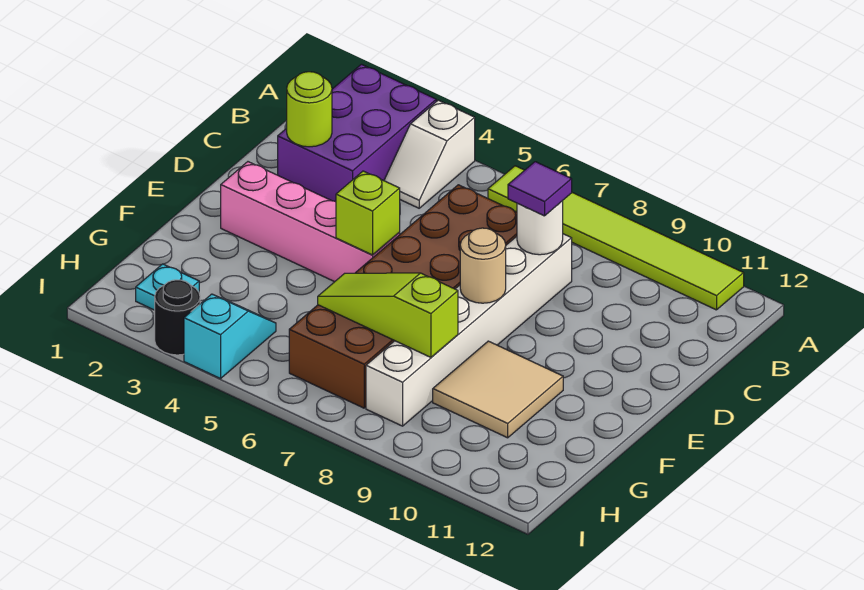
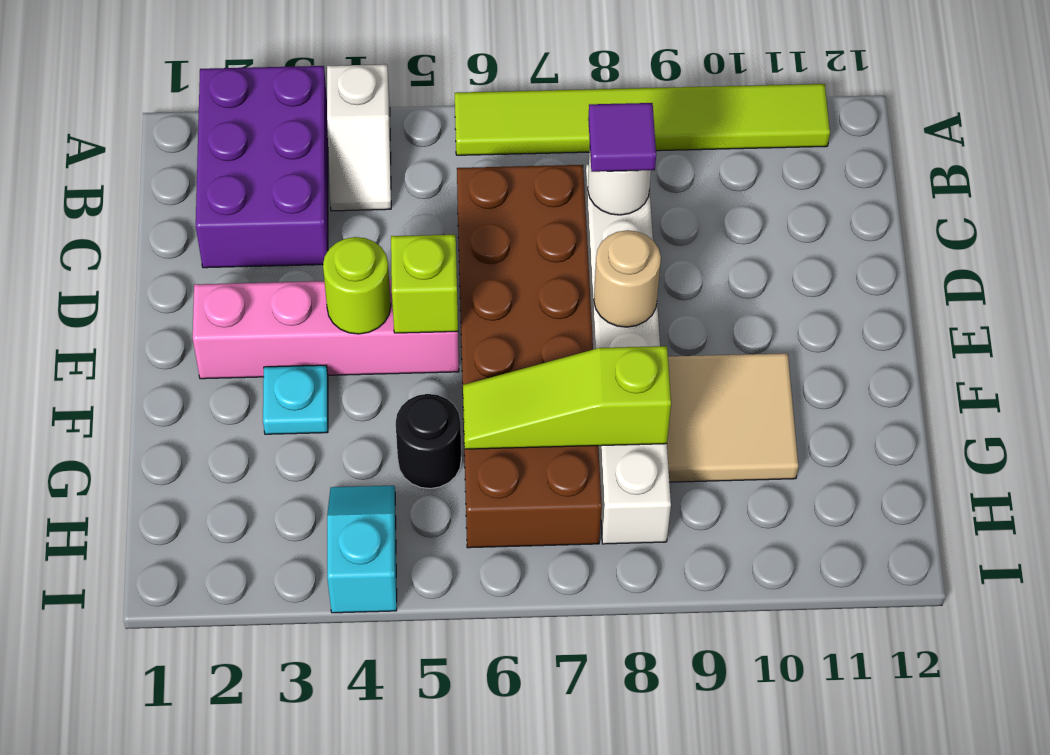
lime 1x1 round brick [287,72,332,147] -> lime 1x1 round brick moved to [323,237,391,334]
cyan 1x1 plate [136,264,199,310] -> cyan 1x1 plate moved to [263,365,328,434]
black 1x1 round brick [155,280,200,355] -> black 1x1 round brick moved to [396,394,461,489]

